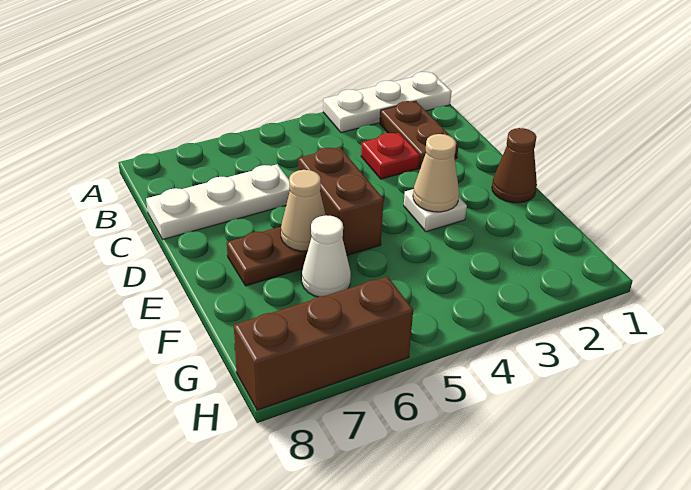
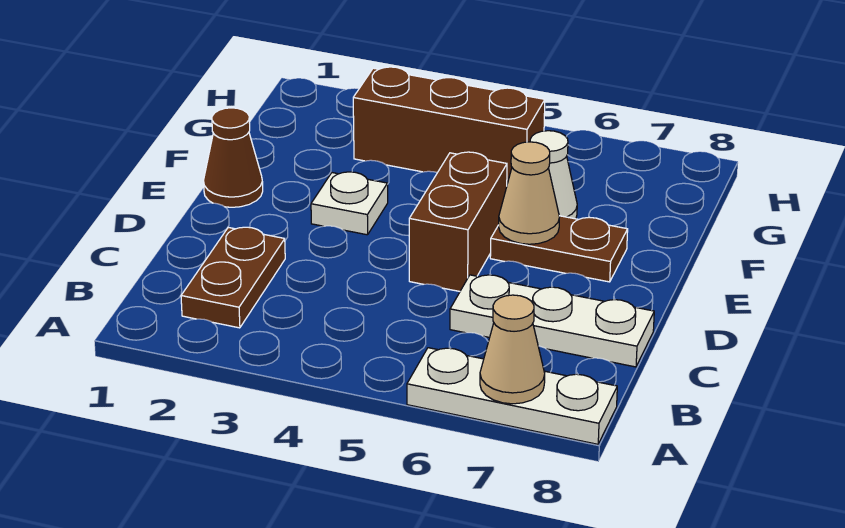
white 1x3 plate [323,72,452,133] -> white 1x3 plate moved to [407,348,617,444]
red 1x1 plate [361,133,420,179] -> none
tan 1x1 cone [413,134,459,212] -> tan 1x1 cone moved to [480,295,545,404]
brown 1x3 brick [234,276,413,410] -> brown 1x3 brick moved to [353,67,545,184]

